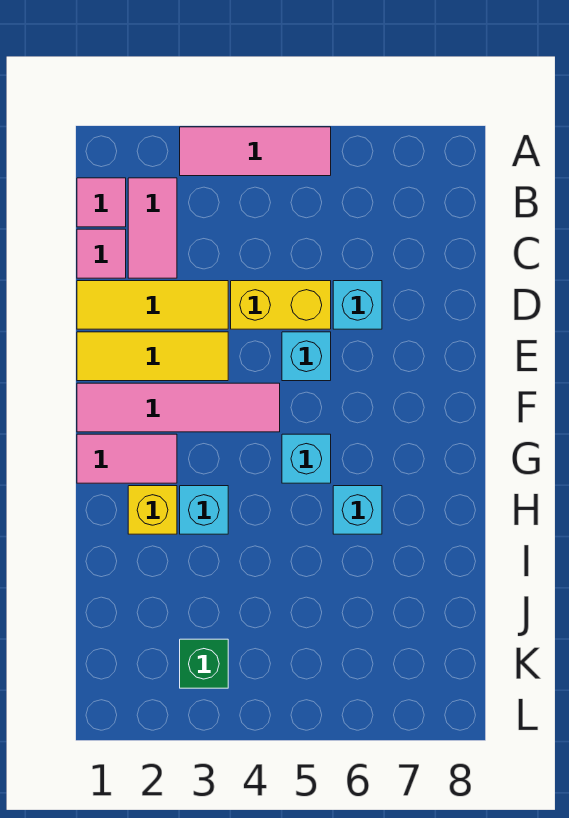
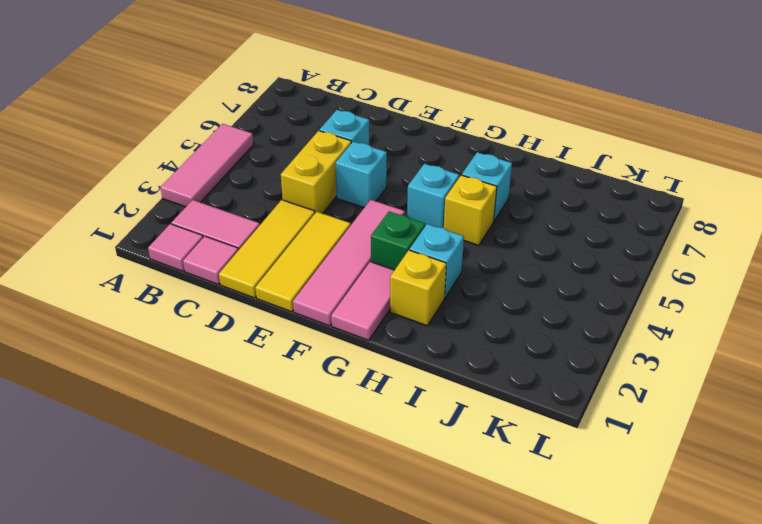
none -> yellow 1x1 brick [444,175,497,245]
green 1x1 brick [180,639,228,688] -> green 1x1 brick moved to [371,211,425,270]

